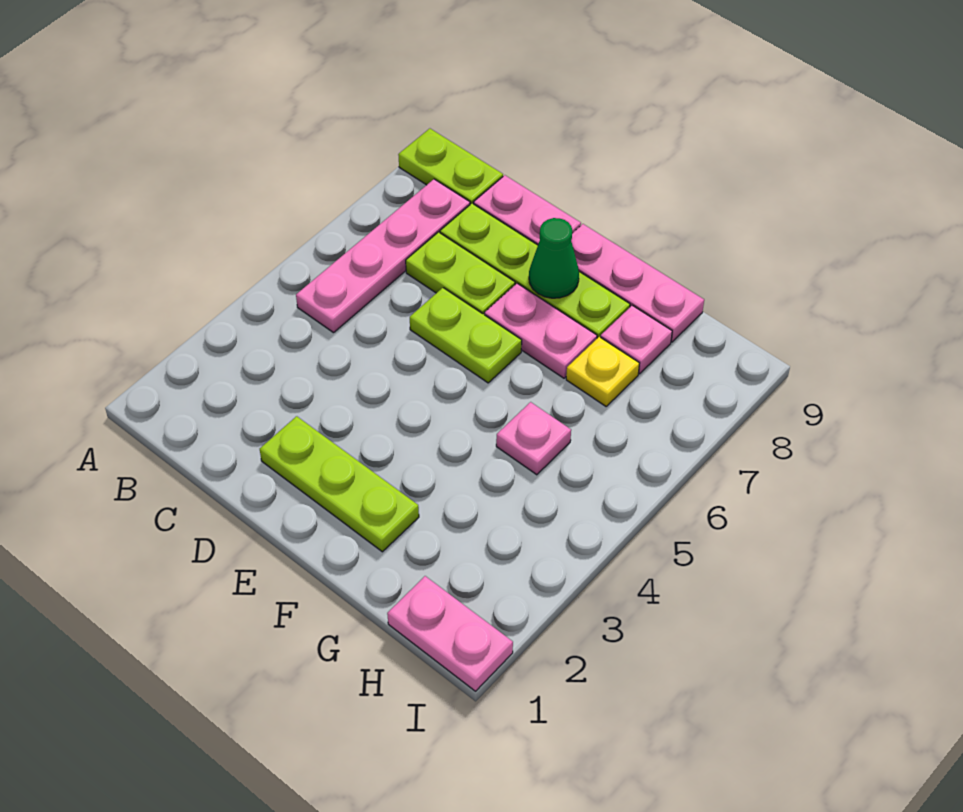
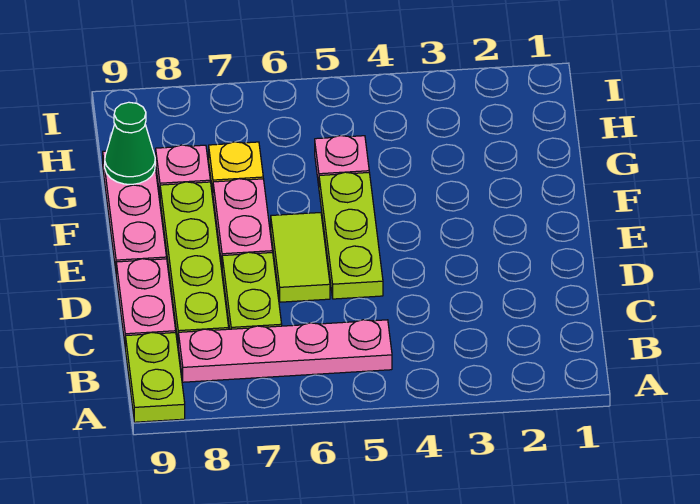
lime 1x3 plate [260,416,419,552] -> lime 1x3 plate moved to [319,172,383,299]
lime 1x2 plate [410,288,522,383] -> lime 1x2 tile [271,213,330,302]
green 1x1 cone [529,218,579,298] -> green 1x1 cone moved to [105,102,155,184]
pink 1x2 plate [387,576,513,691] -> none

